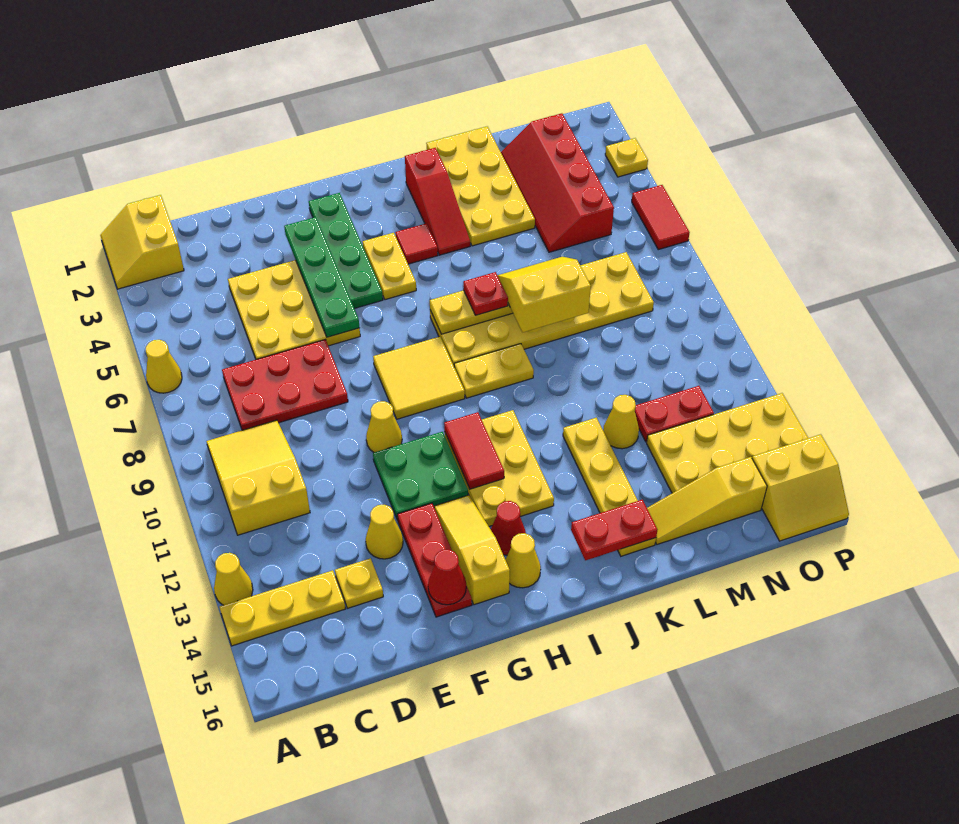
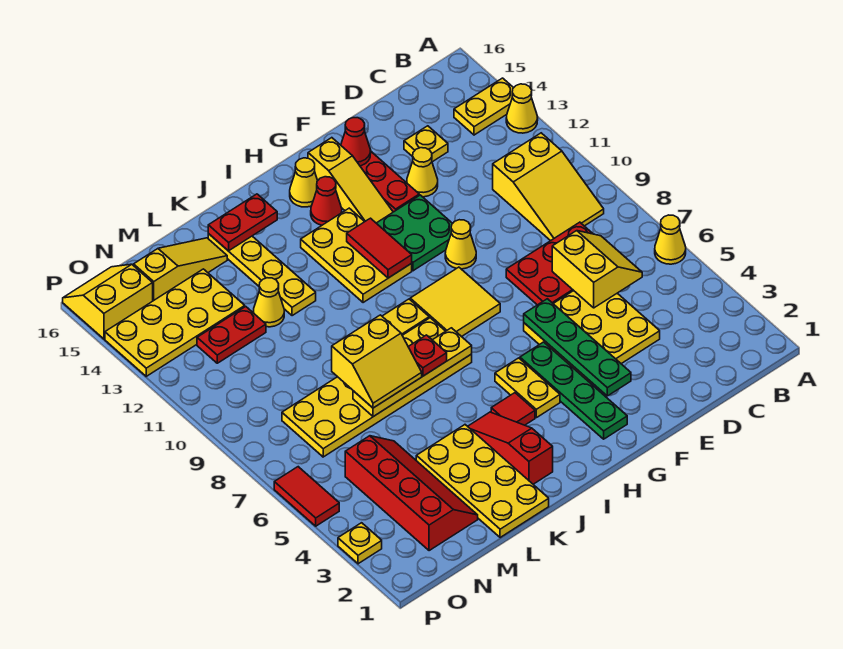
yellow 2x2 slope [100,195,184,289] -> yellow 2x2 slope moved to [552,231,642,308]
yellow 1x3 plate [220,570,345,646] -> yellow 1x2 plate [454,78,513,135]

